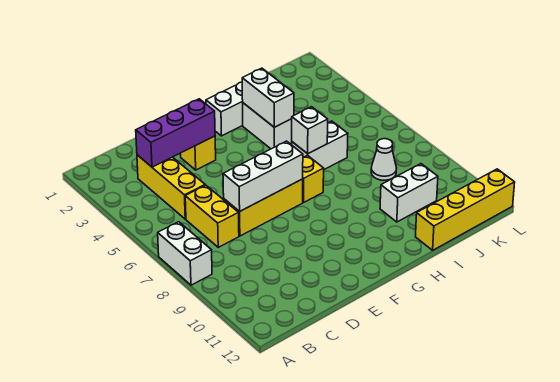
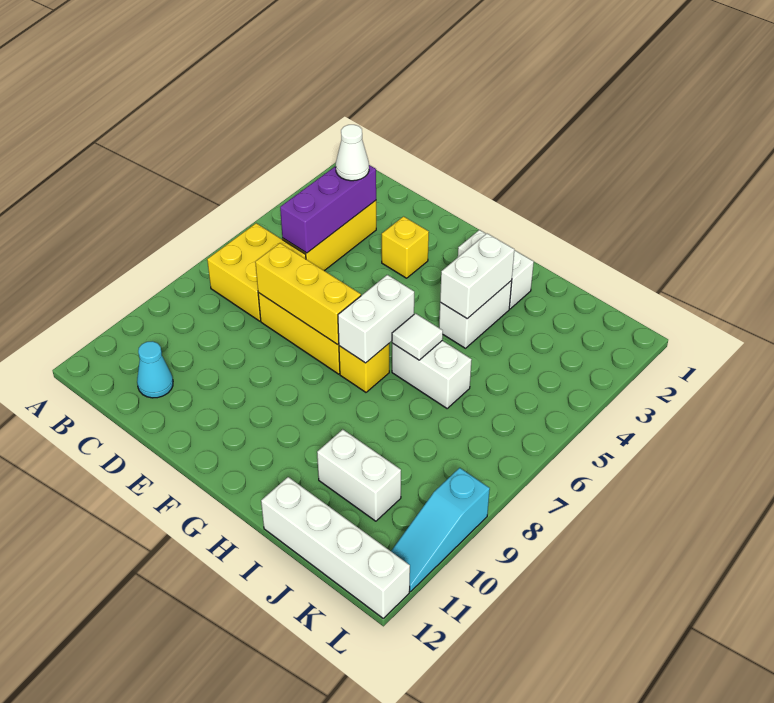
white 1x2 brick [158,222,212,285] -> white 1x2 brick moved to [338,275,414,363]
purple 1x3 brick [136,99,215,167] -> purple 1x3 brick turned to [280,165,376,253]
yellow 1x2 brick [185,185,239,247] -> yellow 2x2 brick [207,223,306,321]
none -> cyan 1x1 cone [137,341,173,398]
white 1x3 brick [223,141,303,212] -> yellow 1x3 brick [255,243,361,345]
white 1x1 brick [292,107,328,154] -> white 1x1 tile [392,313,443,360]
yellow 1x4 brick [415,169,515,250] -> white 1x4 brick [261,477,410,618]
white 1x1 cone [371,139,397,180] -> white 1x1 cone moved to [336,125,369,181]
none -> cyan 1x3 slope [391,468,490,591]

